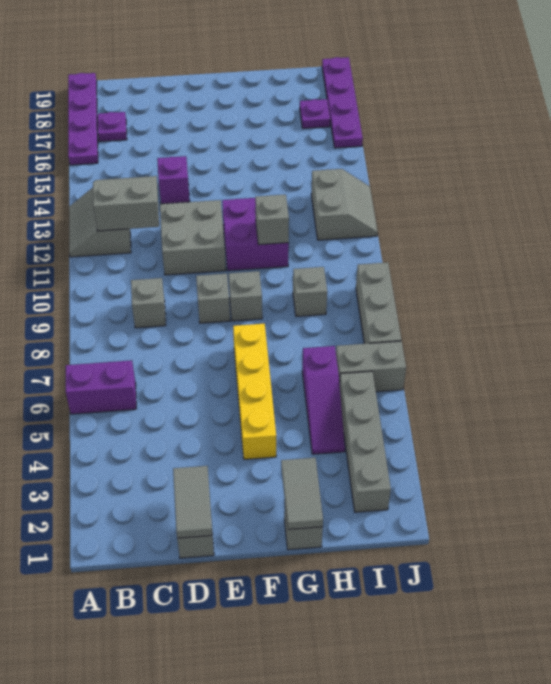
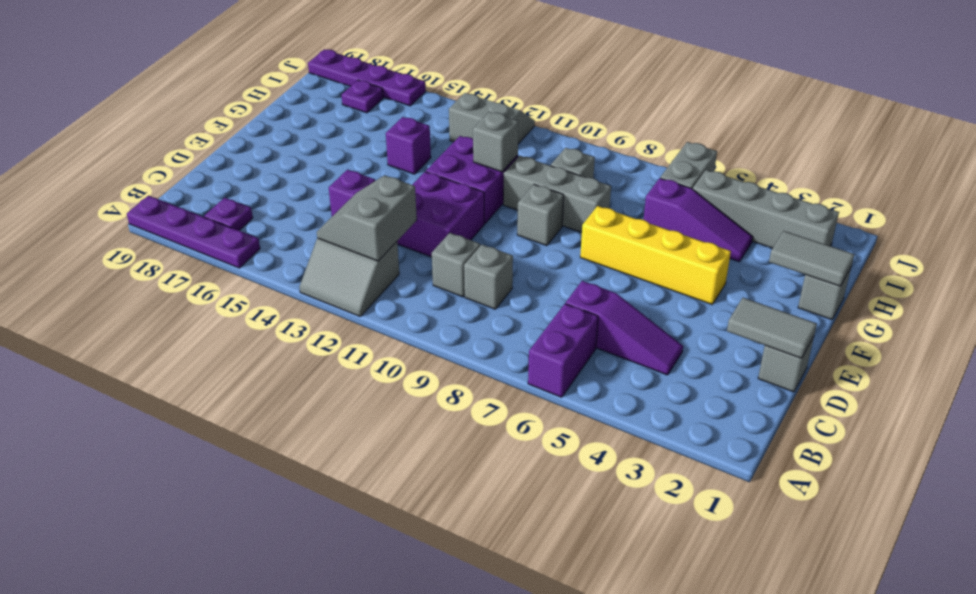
none -> purple 1x3 slope [566,281,683,375]
grey 2x2 brick [160,200,226,275] -> purple 2x2 brick [397,172,484,257]
grey 1x1 brick [196,274,230,323] -> grey 1x1 brick moved to [432,233,480,297]
none -> purple 1x1 brick [386,117,431,174]
grey 1x3 brick [356,262,401,344] -> grey 1x3 brick moved to [503,156,611,232]

